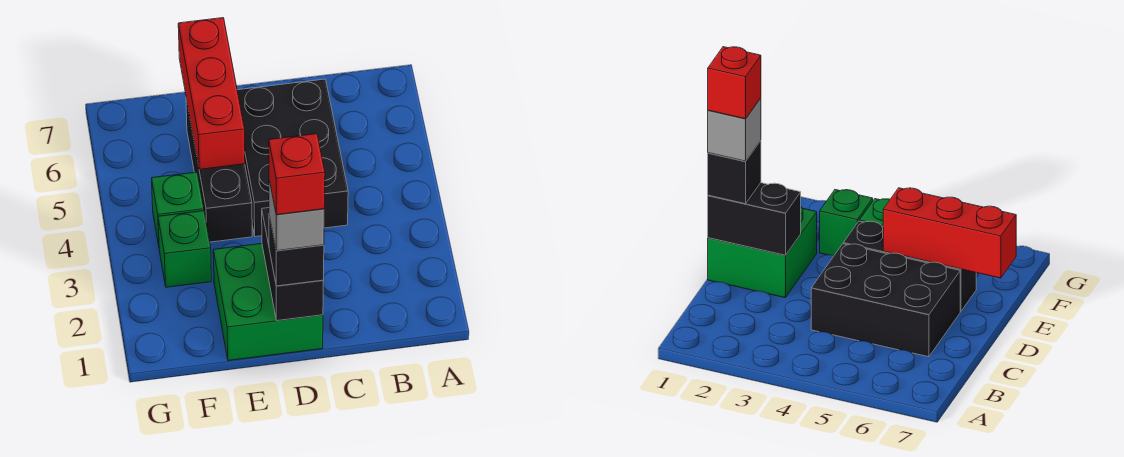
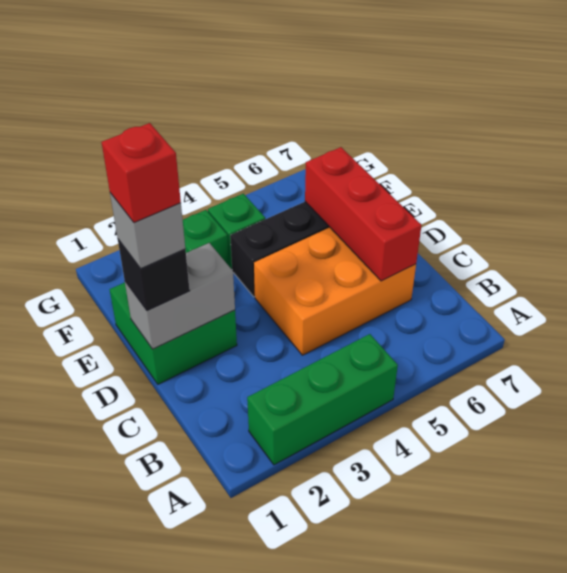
none -> green 1x3 brick [247,334,398,465]
black 2x3 brick [237,79,348,237] -> orange 2x3 brick [254,227,416,355]
black 1x2 brick [262,208,323,321] -> grey 1x2 brick [125,243,235,349]
red 1x3 brick [178,18,245,170] -> red 1x3 brick turned to [305,147,421,281]

